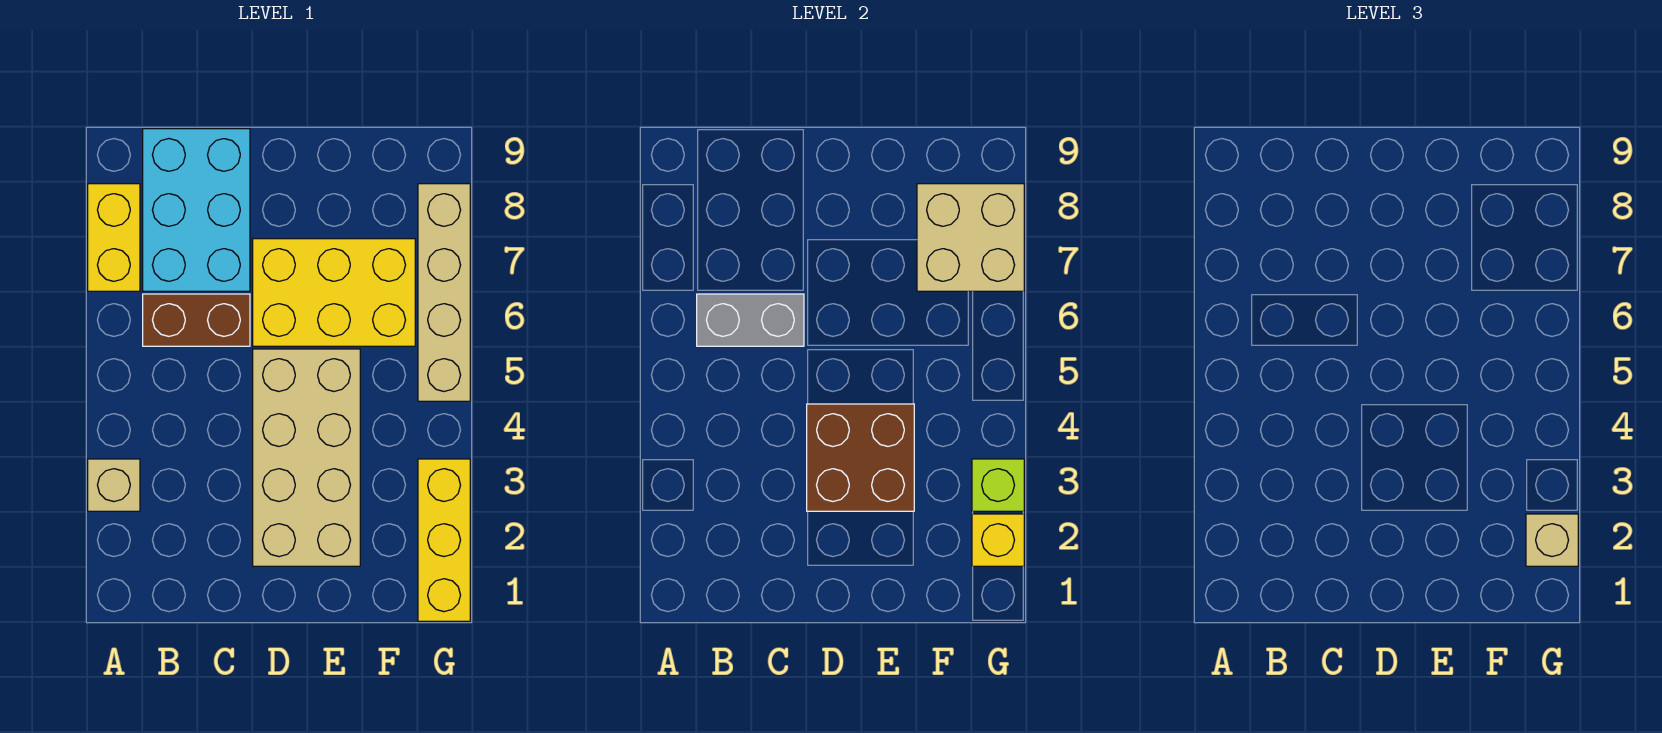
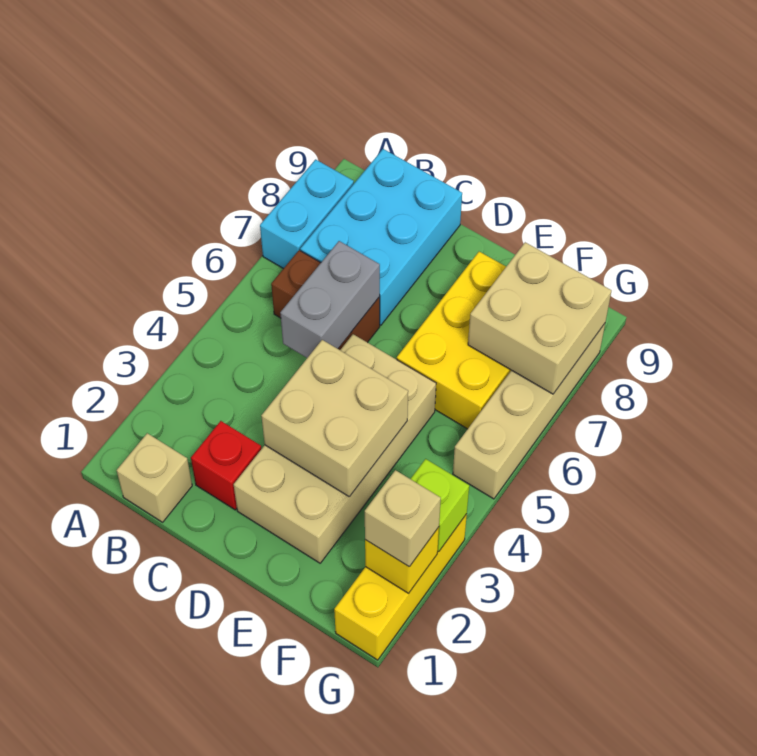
tan 1x1 brick [88,459,140,511] -> tan 1x1 brick moved to [117,433,192,522]
yellow 1x2 brick [88,184,140,291] -> cyan 1x2 brick [260,159,354,269]
grey 1x2 brick [697,294,804,346] -> grey 1x2 brick turned to [280,241,380,358]
none -> red 1x1 brick [191,421,261,510]
brown 2x2 brick [807,404,914,511] -> tan 2x2 brick [261,340,408,497]
yellow 2x3 brick [253,239,415,346] -> yellow 2x3 brick turned to [397,252,511,429]

